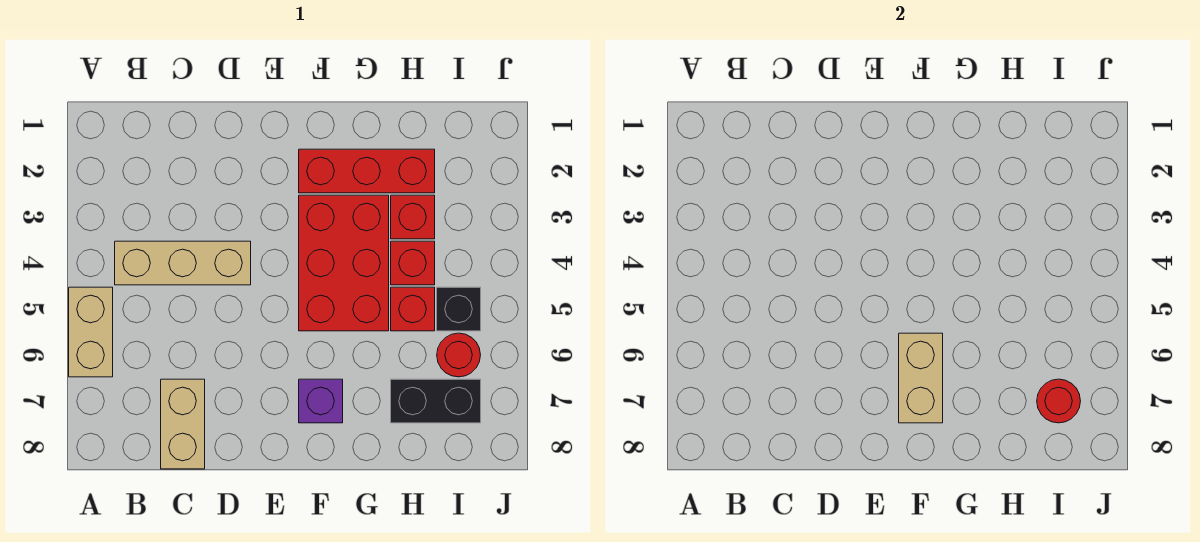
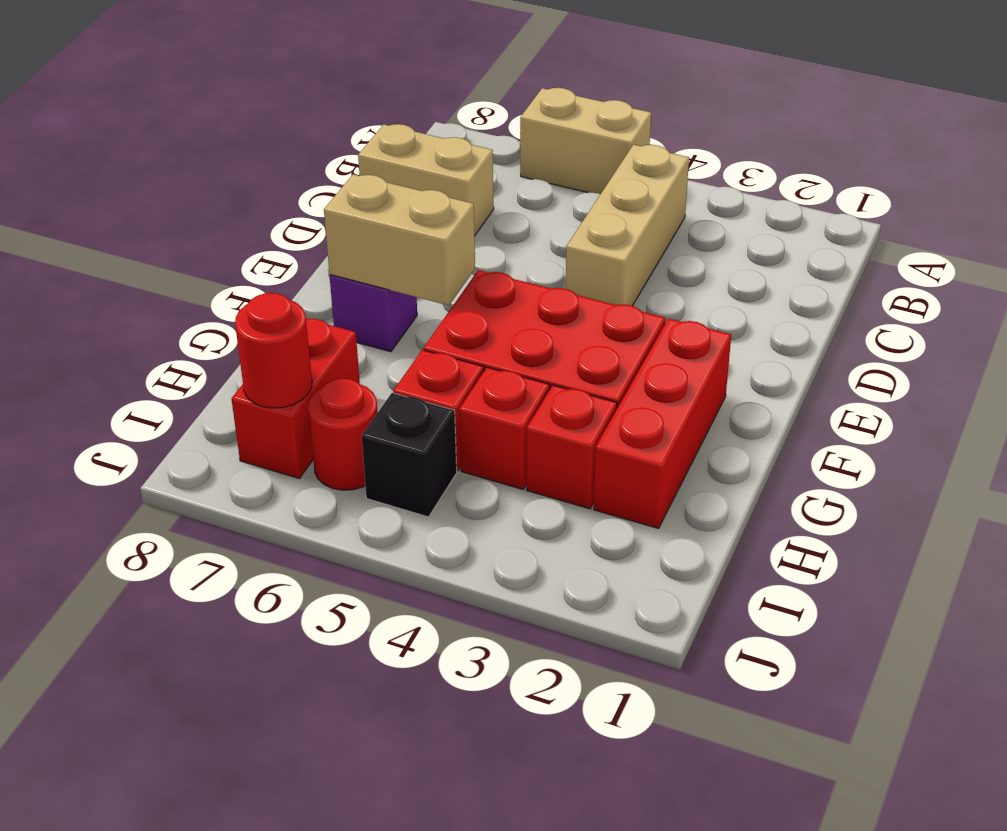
black 1x2 brick [391,379,481,423] -> red 1x2 brick [231,319,360,478]

